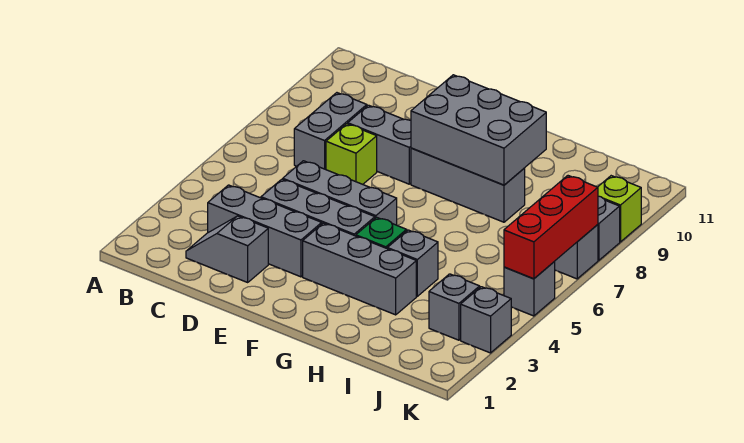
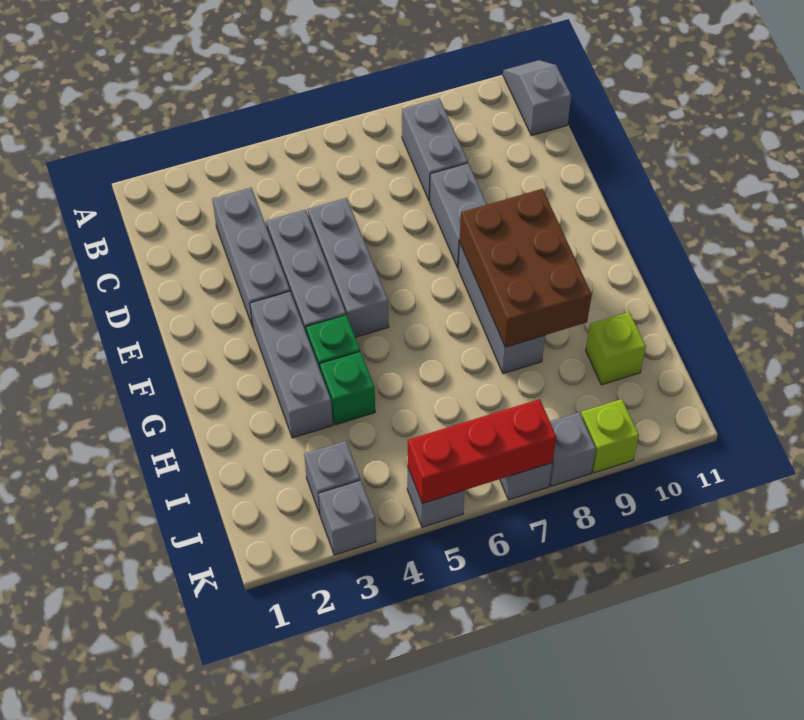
grey 1x2 slope [186,216,268,282] -> grey 1x2 slope moved to [503,60,571,136]
grey 1x2 brick [294,93,367,170] -> grey 1x2 brick turned to [402,98,468,201]
lime 1x1 brick [326,124,377,184] -> lime 1x1 brick moved to [586,312,646,385]
grey 2x3 brick [411,75,546,185] -> brown 2x3 brick [460,189,592,347]
grey 1x1 brick [387,230,438,296] -> green 1x1 brick [320,351,375,425]

